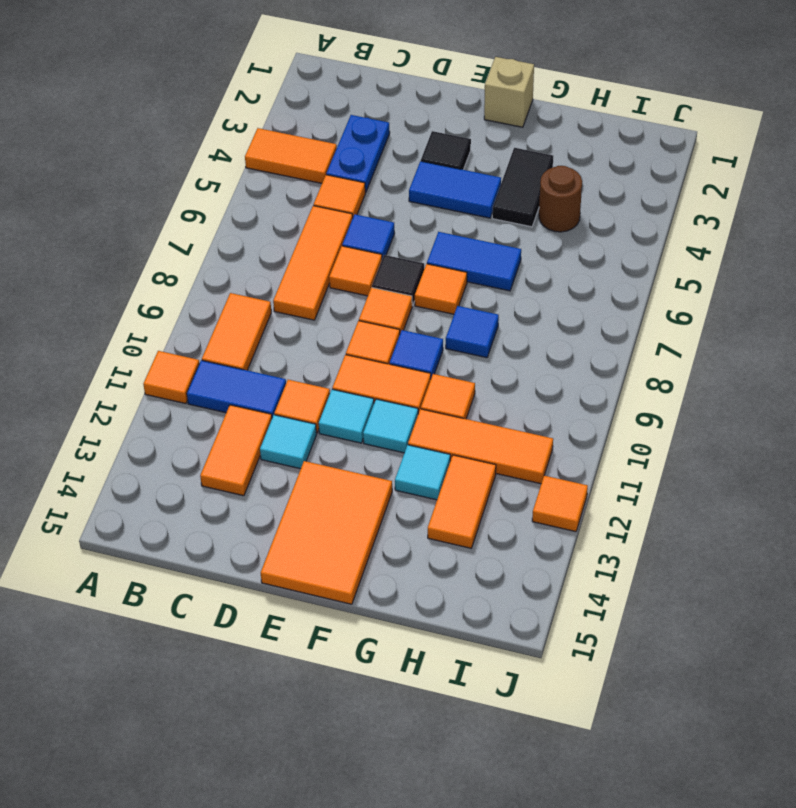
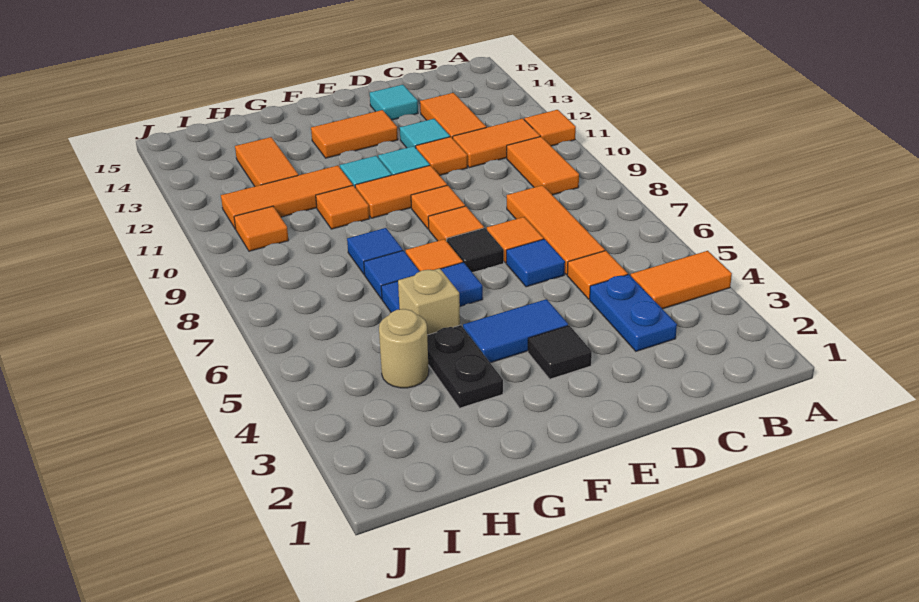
blue 1x2 tile [187,360,286,418] -> orange 1x2 tile [453,118,540,168]
orange 2x3 tile [261,461,392,604] -> orange 1x2 tile [311,110,398,158]
tan 1x1 brick [484,57,534,127] -> tan 1x1 brick moved to [398,268,460,335]
blue 1x1 tile [390,330,443,377] -> blue 1x1 tile moved to [364,251,420,299]
black 1x2 tile [492,148,553,227] -> black 1x2 plate [427,325,503,408]
cyan 1x1 tile [395,445,450,500] -> cyan 1x1 tile moved to [370,85,418,120]
brown 1x1 round brick [539,166,582,232] -> tan 1x1 round brick [379,309,429,388]
orange 1x1 tile [532,476,588,532] -> orange 1x1 tile moved to [234,206,289,251]

